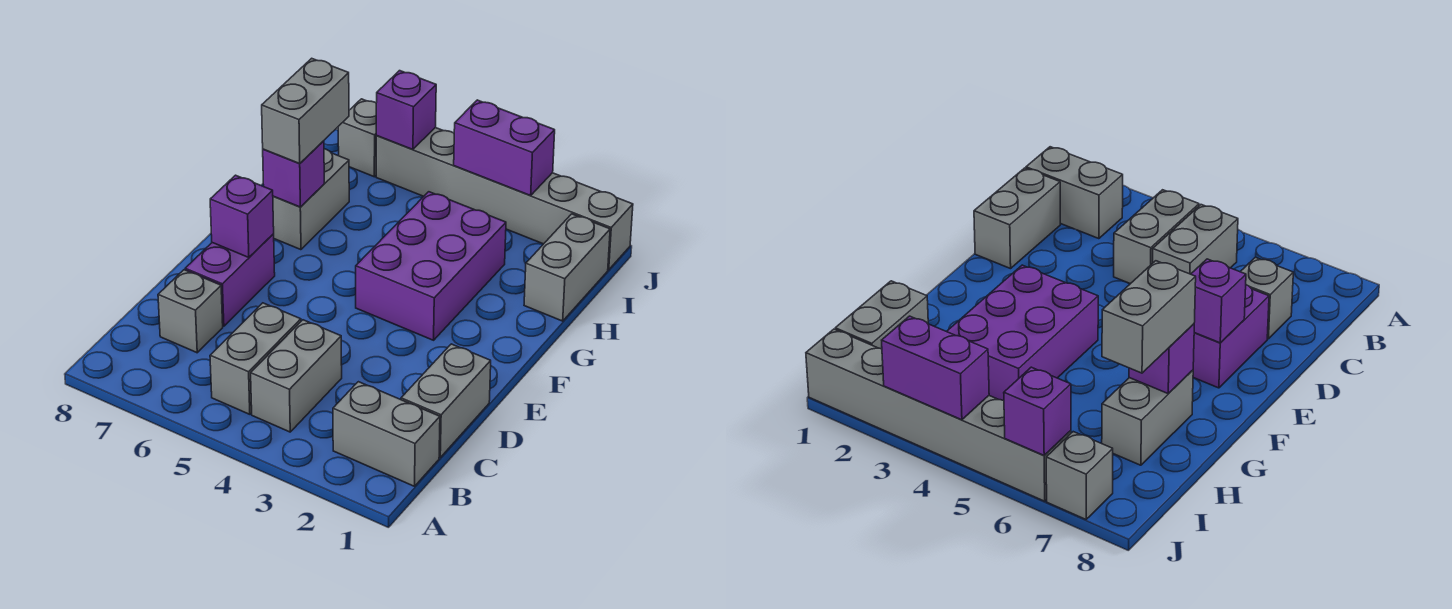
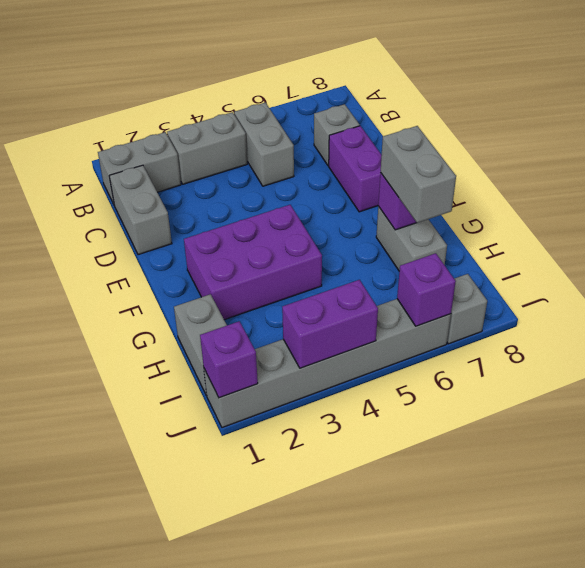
grey 1x2 brick [251,320,342,432] -> grey 1x2 brick turned to [167,112,247,184]
purple 1x1 brick [210,175,274,258] -> purple 1x1 brick moved to [200,321,258,398]
purple 2x3 brick [356,192,506,340] -> purple 2x3 brick turned to [184,205,322,320]

